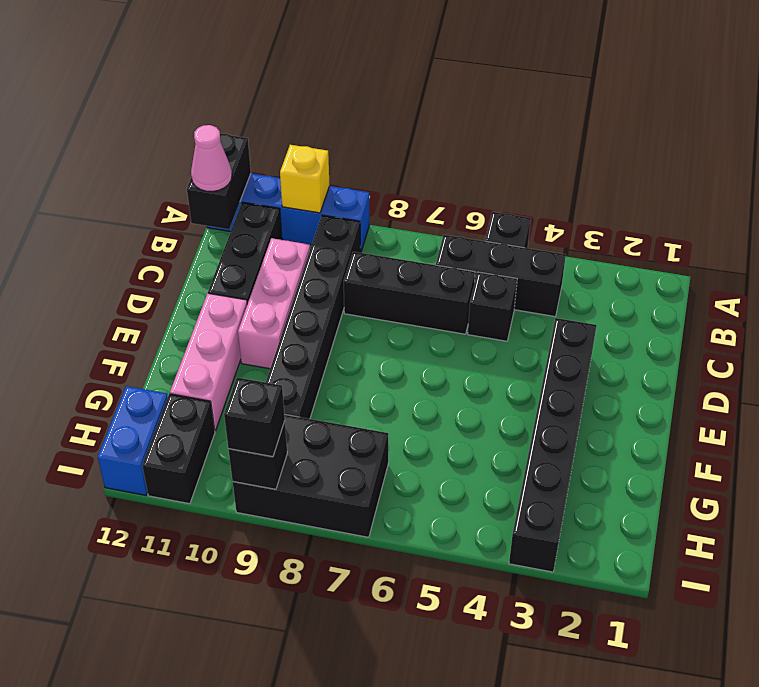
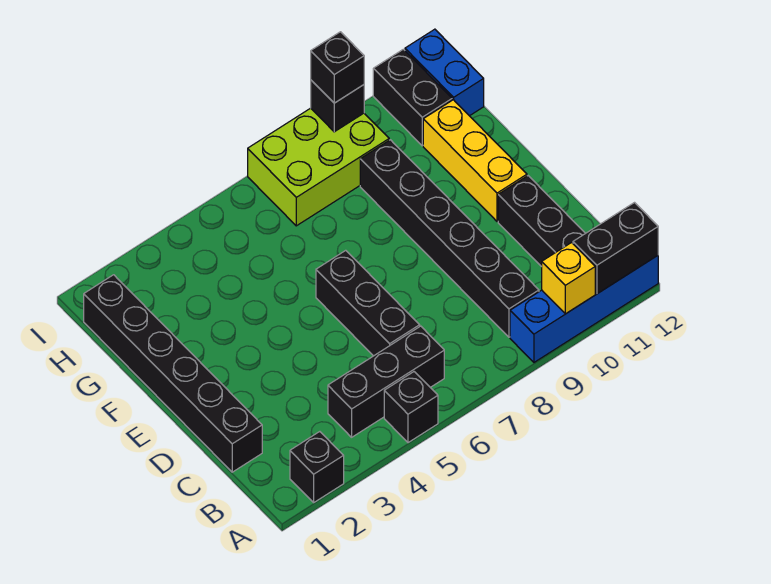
black 1x2 brick [187,134,251,229] -> black 1x2 brick turned to [573,203,658,294]
pink 1x1 cone [191,125,232,192] -> none
black 1x1 brick [468,272,517,341] -> black 1x1 brick moved to [290,432,344,502]
black 1x3 brick [344,252,475,334] -> black 1x3 brick turned to [316,250,420,356]
pink 1x3 brick [238,238,310,369] -> none
black 1x6 brick [509,318,597,572] -> black 1x6 brick moved to [84,275,262,472]
pink 1x3 brick [170,293,247,431] -> yellow 1x3 brick [423,100,527,221]
black 2x3 brick [233,414,388,537] -> lime 2x3 brick [248,108,389,226]

